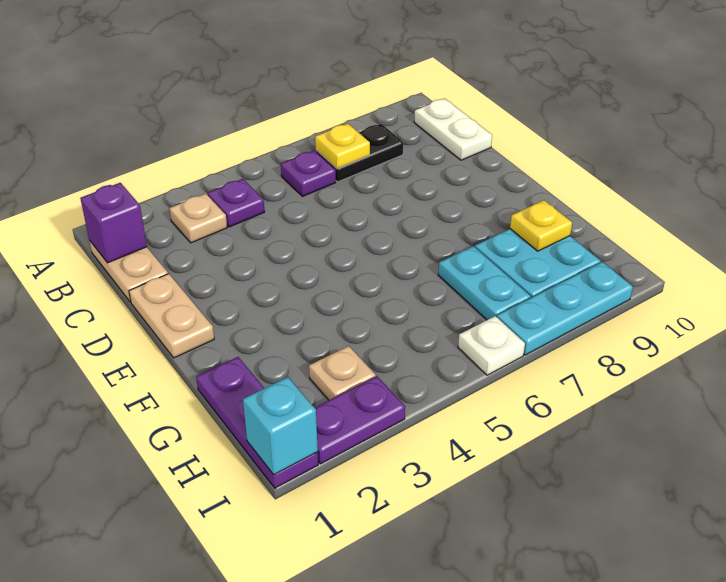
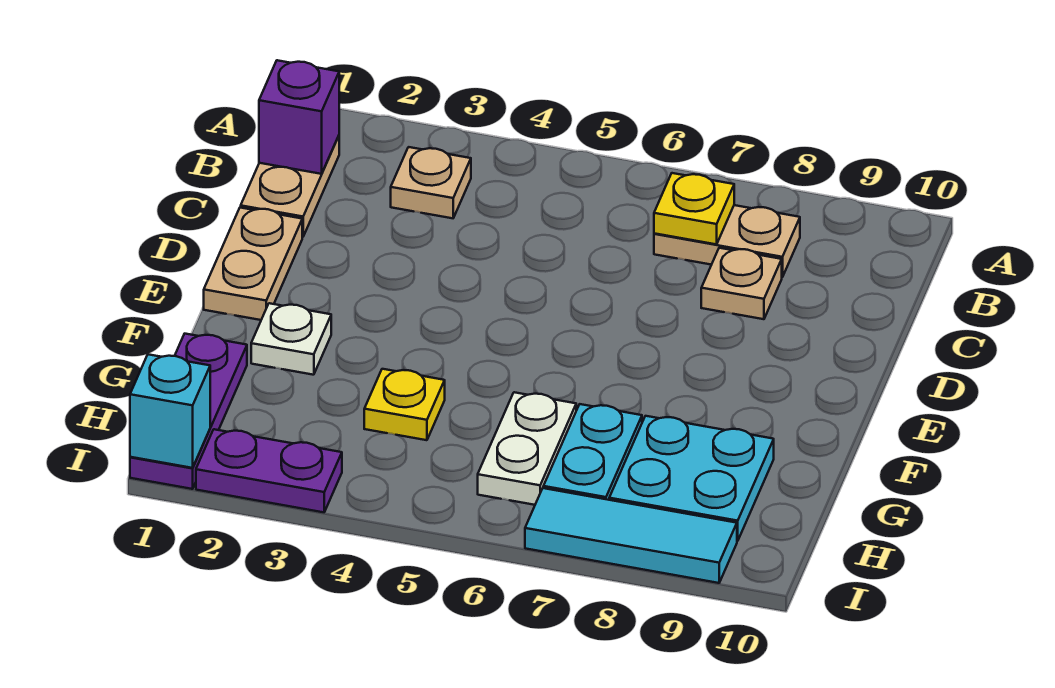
purple 1x1 plate [208,179,264,227] -> none
purple 1x1 plate [281,151,336,196] -> none
black 1x2 plate [316,124,403,182] -> tan 1x2 plate [654,205,800,277]
white 1x2 plate [414,98,492,160] -> white 1x2 plate moved to [478,392,576,505]
yellow 1x1 plate [510,200,572,251] -> yellow 1x1 plate moved to [364,369,445,440]
tan 1x1 plate [309,346,376,400] -> tan 1x1 plate moved to [701,248,782,319]
white 1x1 plate [458,316,525,375] -> white 1x1 plate moved to [251,303,331,375]
cyan 1x3 plate [497,262,633,355] -> cyan 1x3 tile [525,488,737,583]

